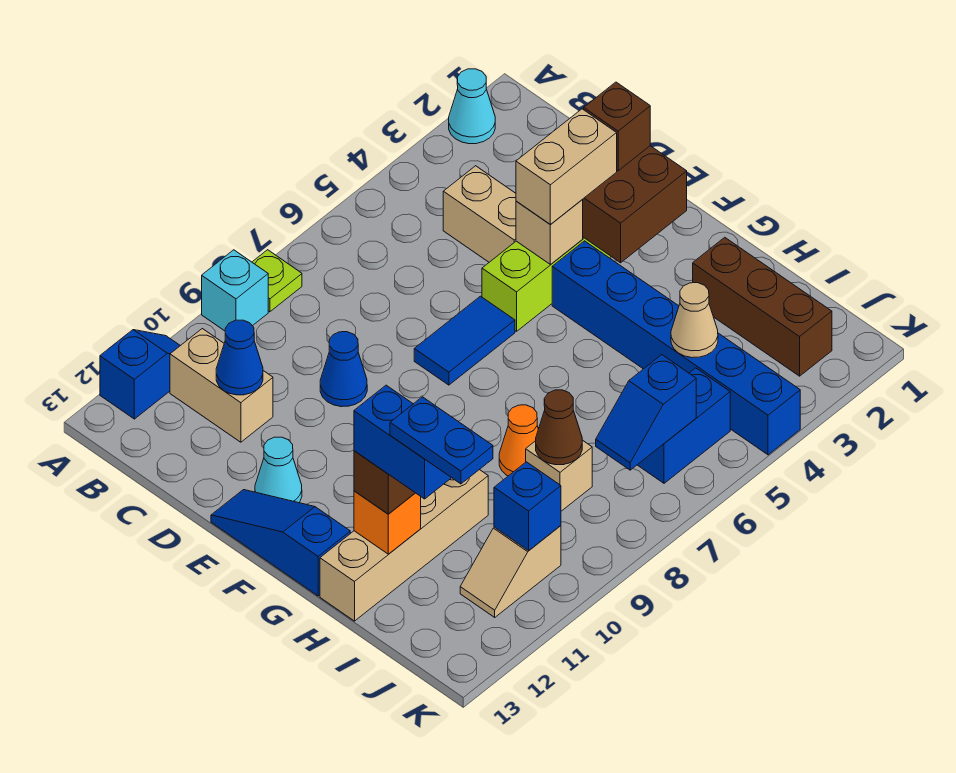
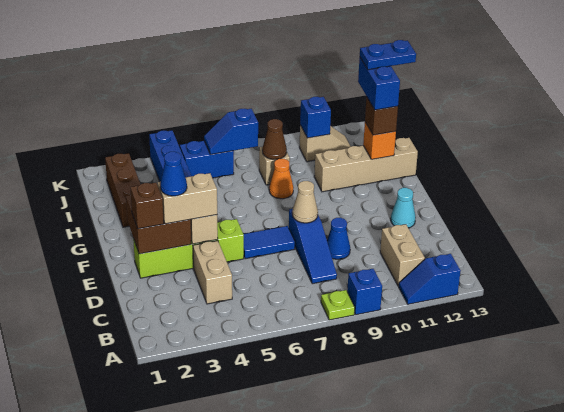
cyan 1x1 cone [449,69,495,144] -> none
cyan 1x1 brick [202,250,268,331] -> blue 1x1 brick [347,269,382,315]
blue 1x1 cone [216,320,263,395] -> blue 1x1 cone moved to [160,152,187,196]
blue 1x3 slope [211,490,350,596] -> blue 1x3 slope moved to [289,209,337,284]
tan 1x1 cone [671,283,718,358] -> tan 1x1 cone moved to [292,181,318,223]
blue 1x2 plate [390,397,493,484] -> blue 1x2 plate turned to [360,40,416,70]
blue 1x2 slope [596,355,696,470] -> blue 1x2 slope turned to [204,109,258,155]

